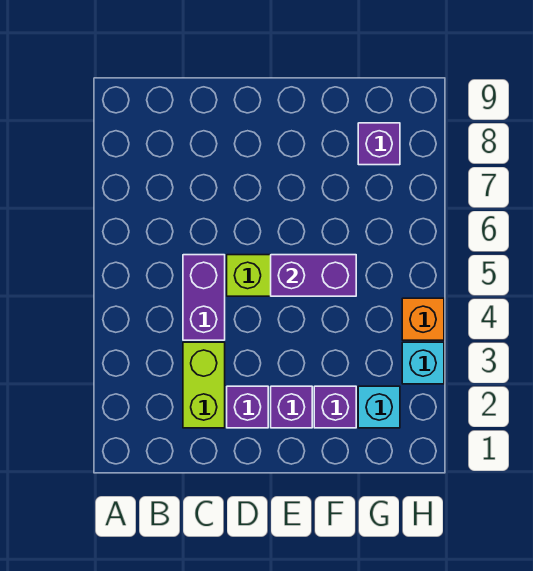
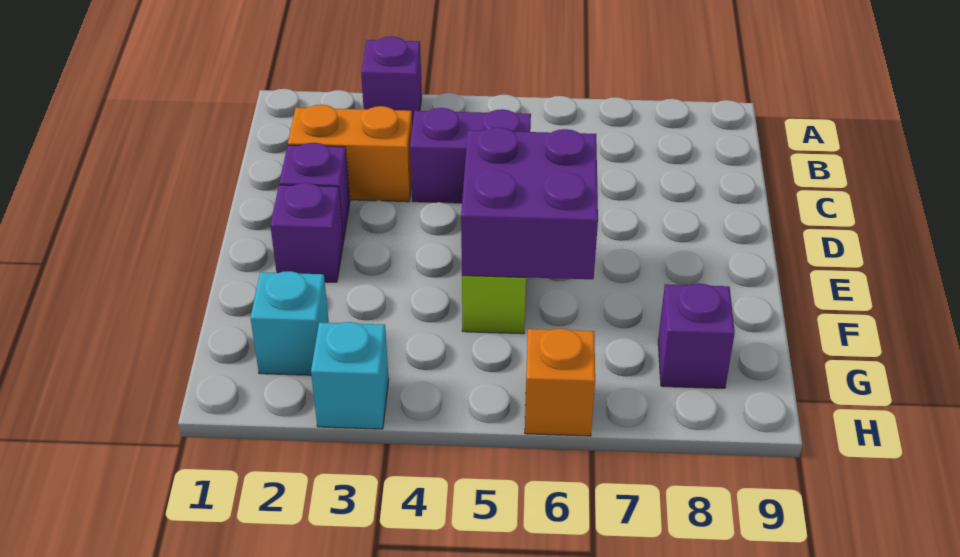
lime 1x2 brick [183,342,225,428] -> orange 1x2 brick [288,105,412,202]
purple 1x2 brick [271,255,356,296] -> purple 2x2 brick [461,127,598,279]
purple 1x1 brick [314,386,356,428] -> purple 1x1 brick moved to [361,36,422,126]
orange 1x1 brick [402,298,444,340] -> orange 1x1 brick moved to [525,328,595,436]

